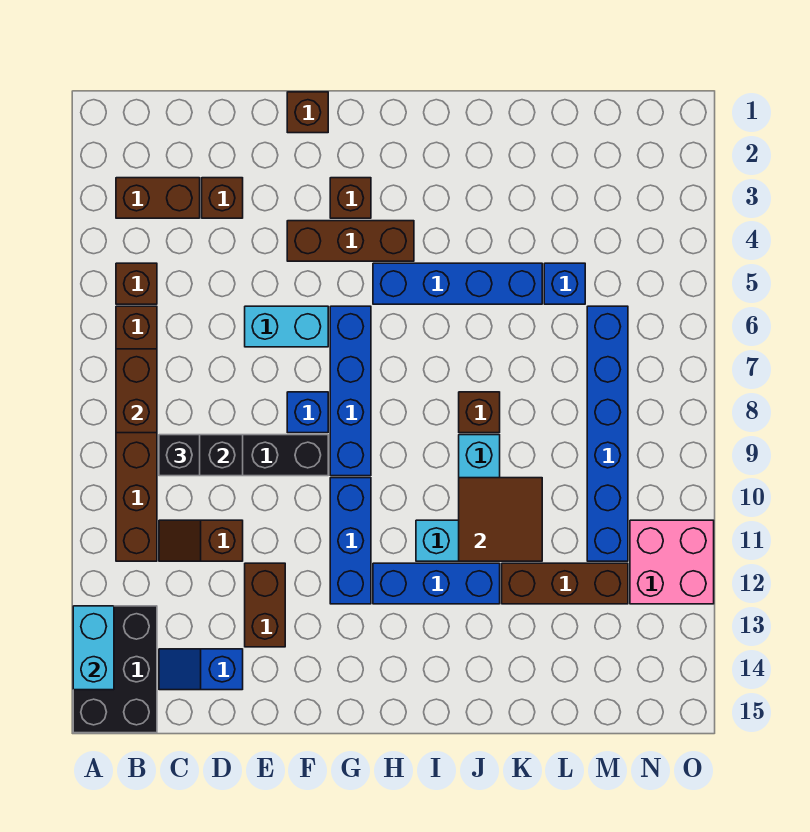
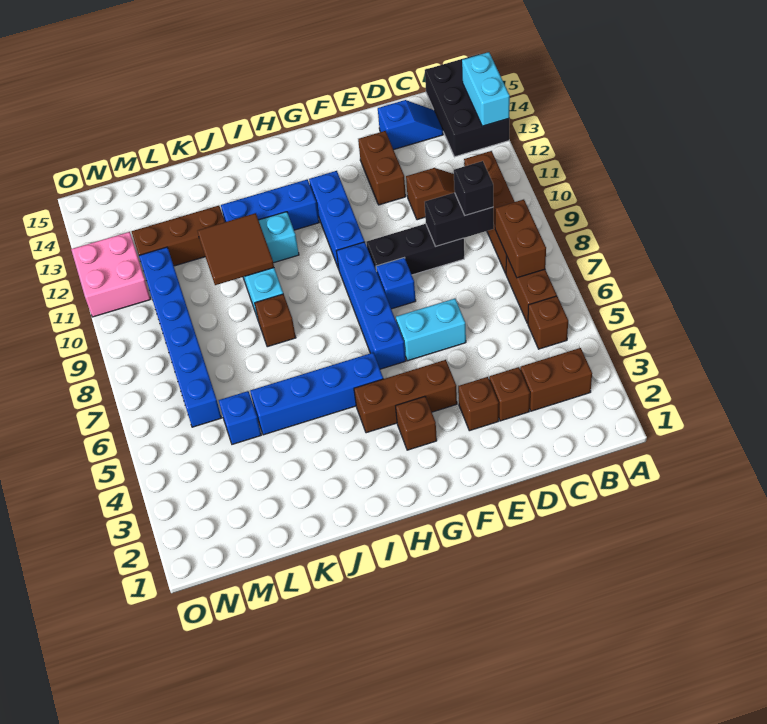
brown 1x1 brick [287,92,328,133] -> brown 1x1 brick moved to [458,377,499,431]

